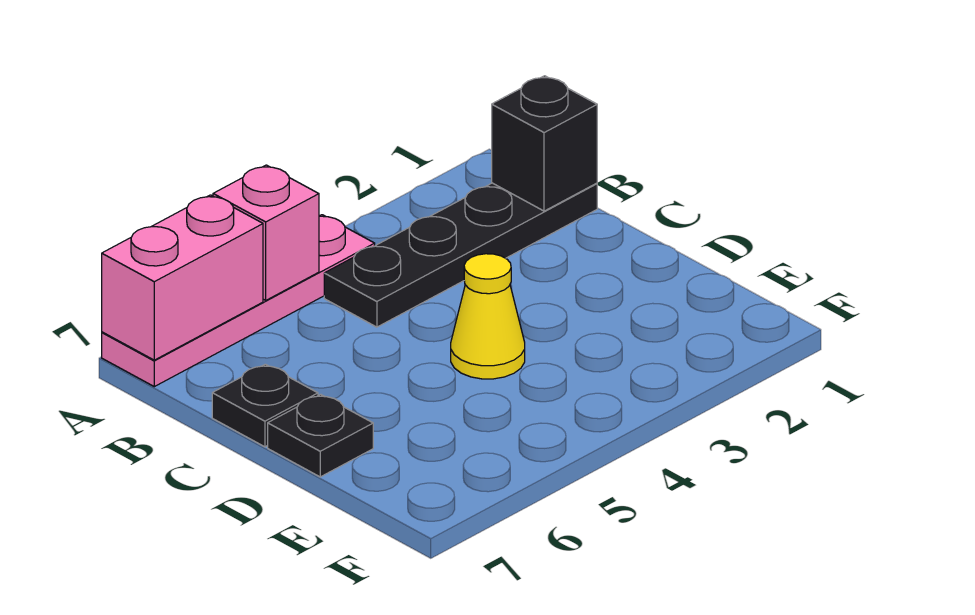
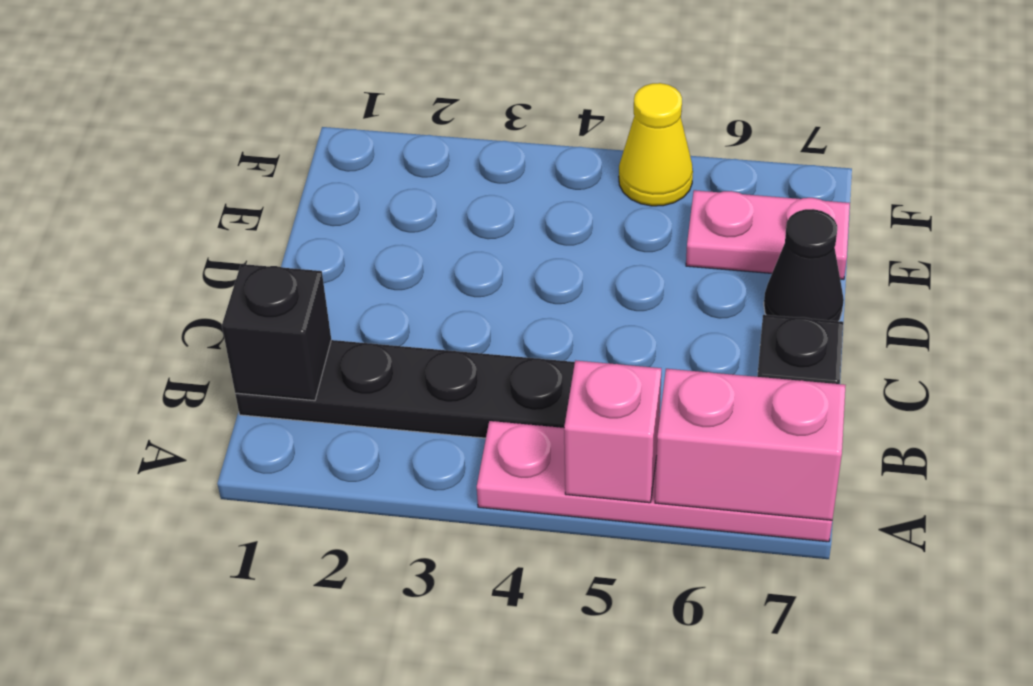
yellow 1x1 cone [451,254,525,379] -> yellow 1x1 cone moved to [619,83,693,206]
black 1x1 plate [268,394,373,477] -> black 1x1 cone [764,209,844,321]
none -> pink 1x2 plate [686,190,850,279]

